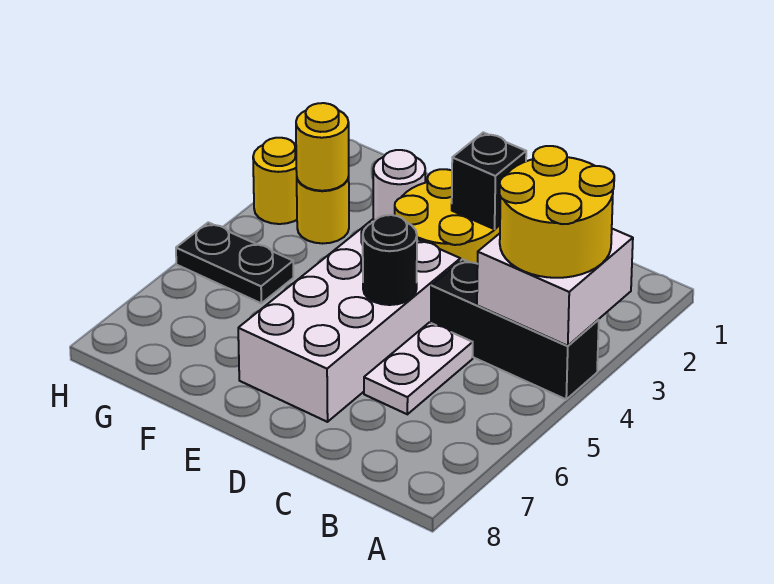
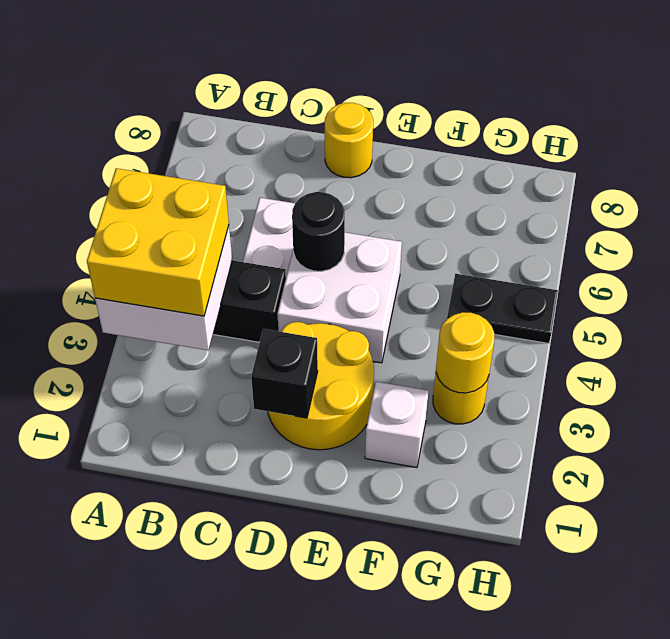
yellow 2x2 round brick [499,146,614,278] -> yellow 2x2 brick [87,168,229,316]
white 2x4 brick [238,219,460,422] -> white 2x2 brick [277,232,402,363]
white 1x1 round brick [373,150,425,220] -> white 1x1 brick [365,382,429,467]
yellow 1x1 round brick [253,138,297,224] -> yellow 1x1 round brick moved to [325,103,373,178]

